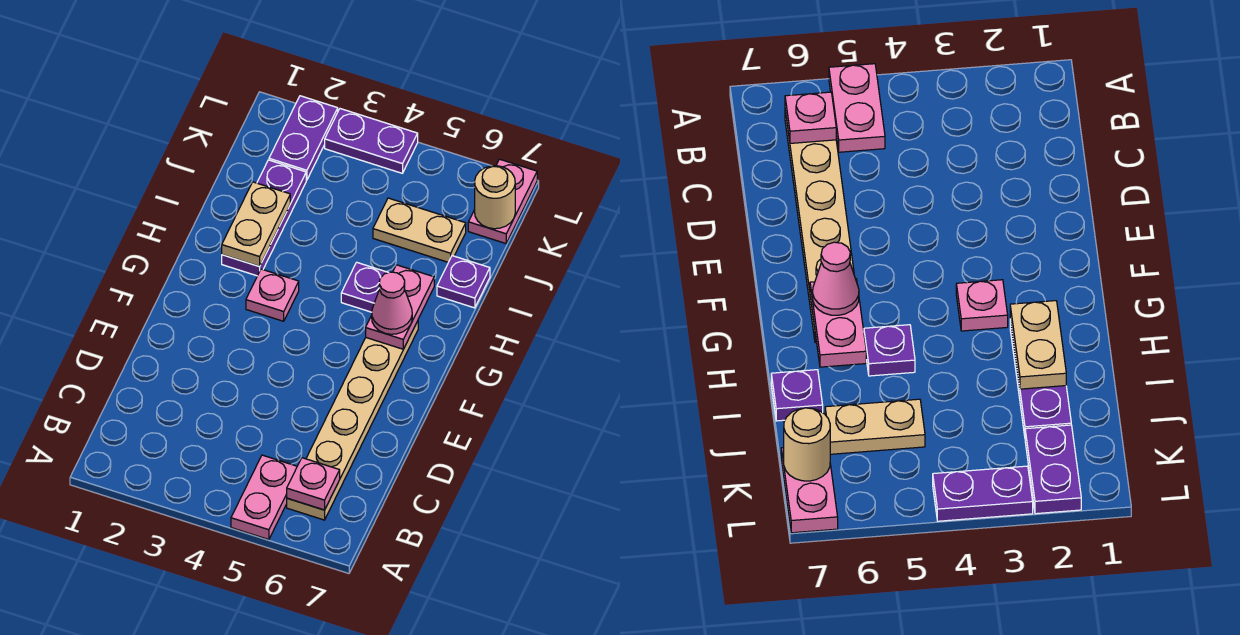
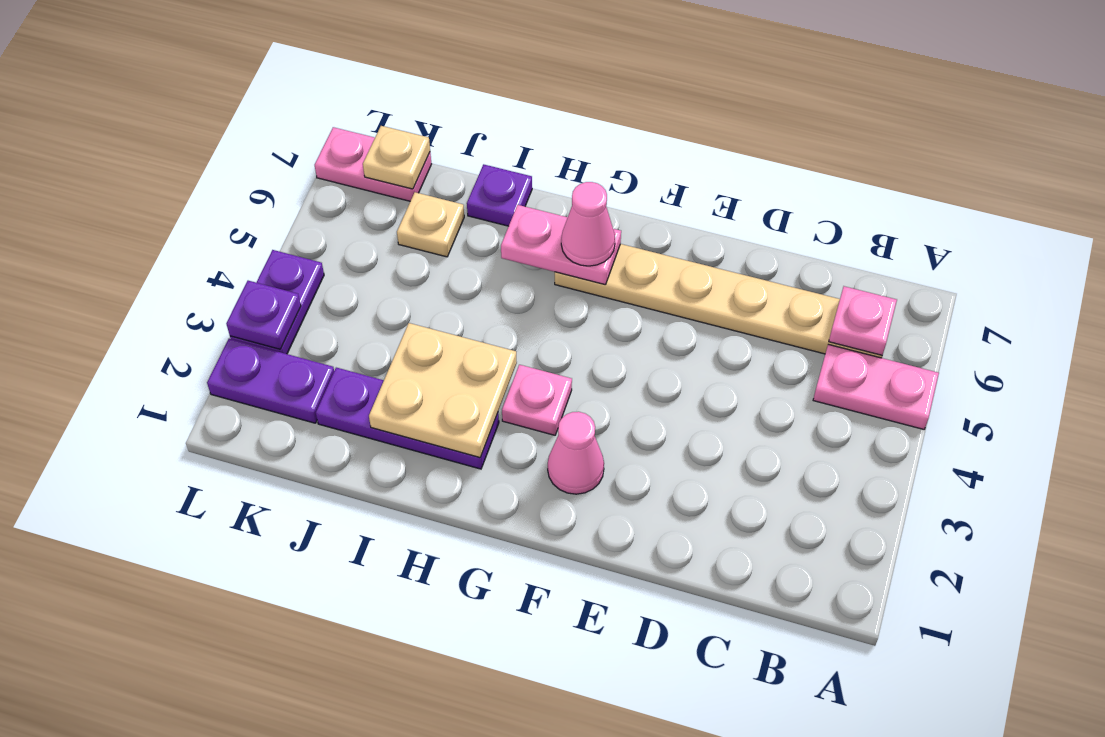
none -> pink 1x1 cone [548,412,604,494]
tan 1x2 plate [222,182,290,266] -> tan 2x2 plate [369,323,517,458]
purple 1x1 plate [341,262,388,312] -> purple 1x1 plate moved to [226,281,301,349]
tan 1x2 plate [373,198,466,262] -> tan 1x1 plate [397,192,464,257]
tan 1x1 round brick [475,166,515,229] -> tan 1x1 plate [363,126,430,189]

